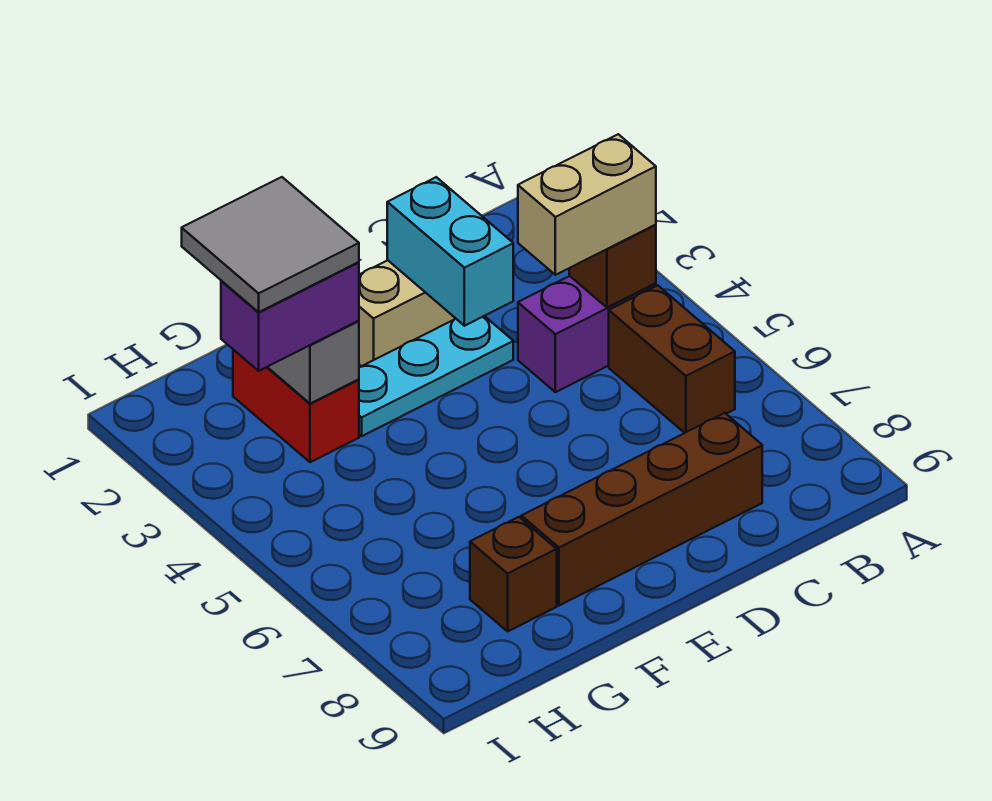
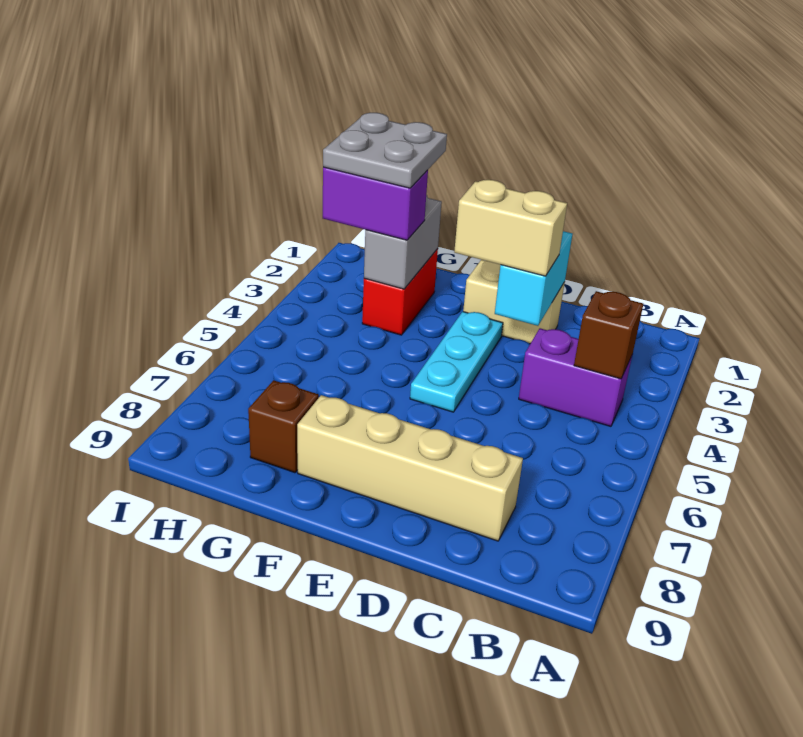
tan 1x2 brick [518,134,656,275] -> tan 1x2 brick moved to [454,180,567,276]
brown 1x2 brick [609,285,735,433] -> none
brown 1x4 brick [521,413,762,606] -> tan 1x4 brick [297,395,523,541]
cyan 1x3 plate [359,316,513,436] -> cyan 1x3 plate turned to [410,312,503,412]
grey 2x2 tile [182,177,359,312] -> grey 2x2 plate [323,113,447,188]

